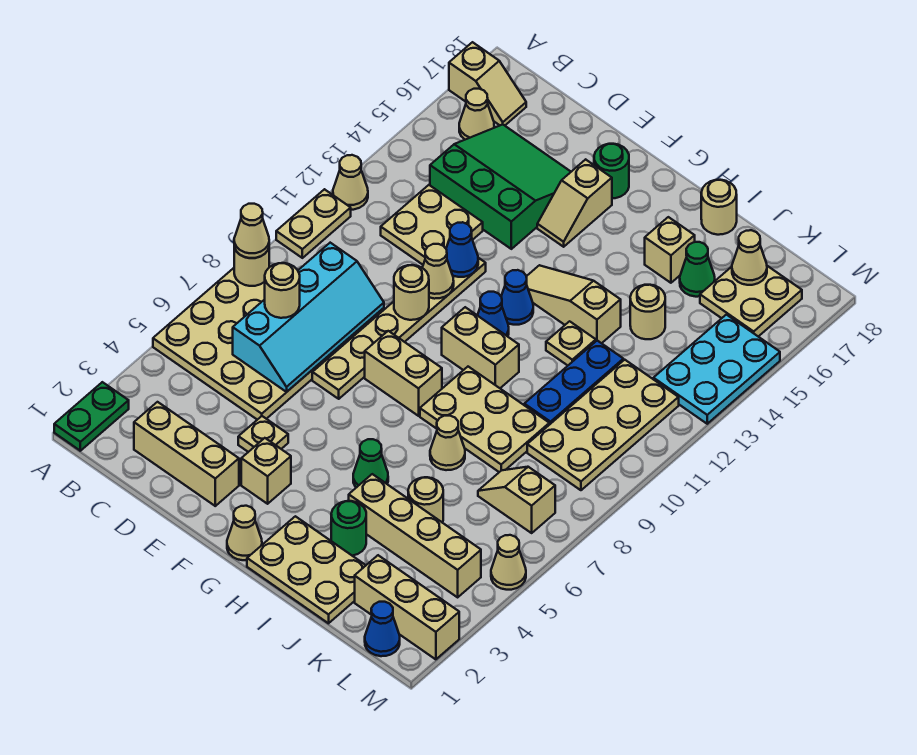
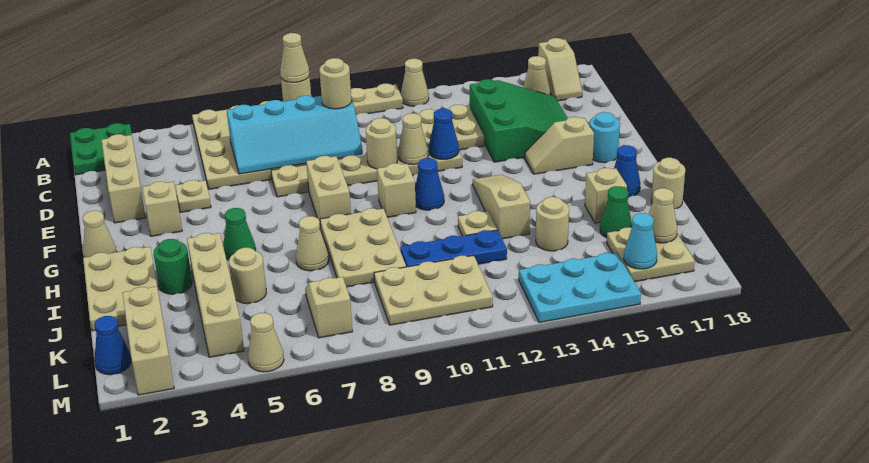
green 1x2 plate [54,382,129,451] -> green 2x2 plate [70,123,132,175]
tan 1x1 round brick [265,263,300,318] -> tan 1x1 round brick moved to [319,58,351,109]
green 1x1 round brick [594,144,629,198] -> cyan 1x1 round brick [590,112,620,163]
tan 1x2 brick [442,307,519,388] -> tan 1x1 brick [377,163,416,217]
blue 1x1 cone [501,270,533,325] -> blue 1x1 cone moved to [614,145,641,197]
tan 2x4 plate [527,360,679,490] -> tan 2x3 plate [374,255,493,325]
none -> cyan 1x1 cone [623,213,657,269]

